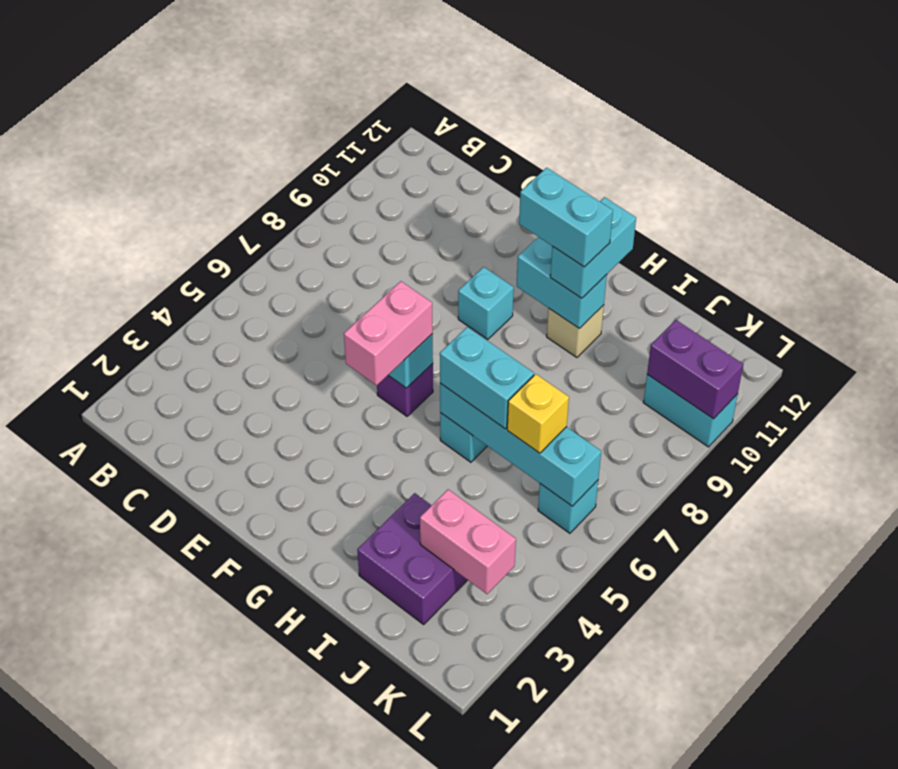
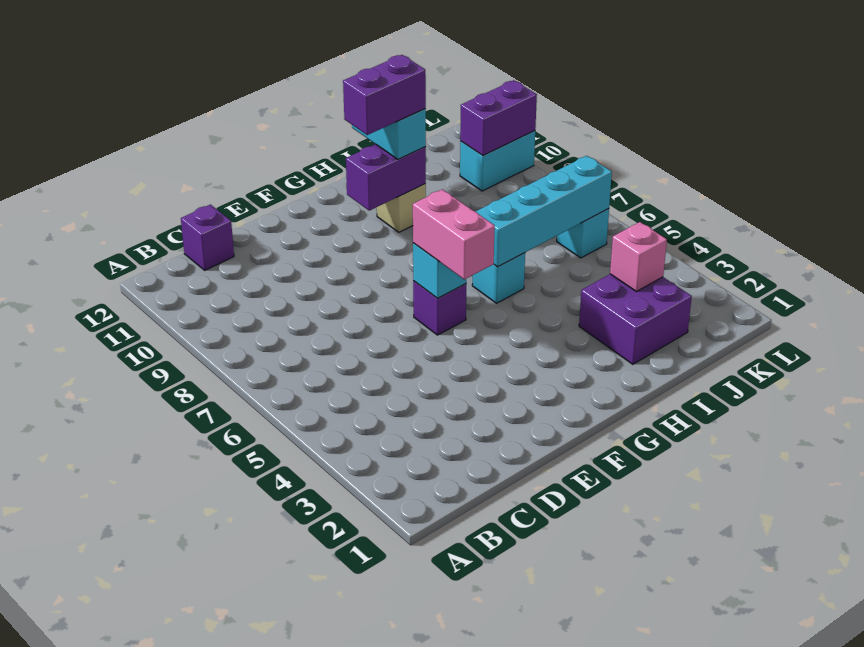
none -> purple 1x1 brick [181,205,234,270]
cyan 1x1 brick [458,267,514,339] -> none
cyan 1x2 brick [517,237,607,328] -> purple 1x2 brick [346,144,426,211]
cyan 1x2 brick [519,168,613,267] -> purple 1x2 brick [343,55,426,135]
cyan 1x2 brick [440,327,534,429] -> none
pink 1x2 brick [420,489,516,594] -> pink 1x1 brick [610,222,667,292]
yellow 1x1 brick [507,374,569,453] -> none

